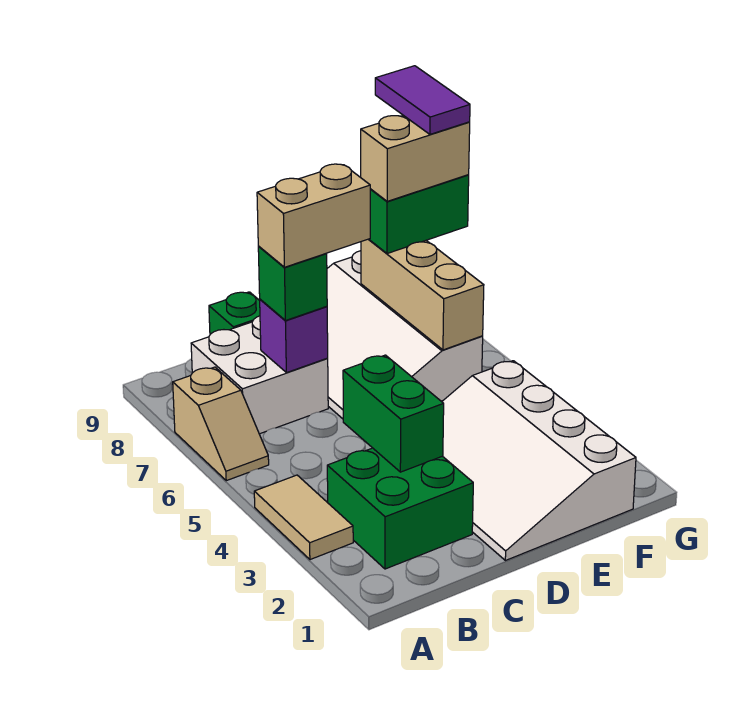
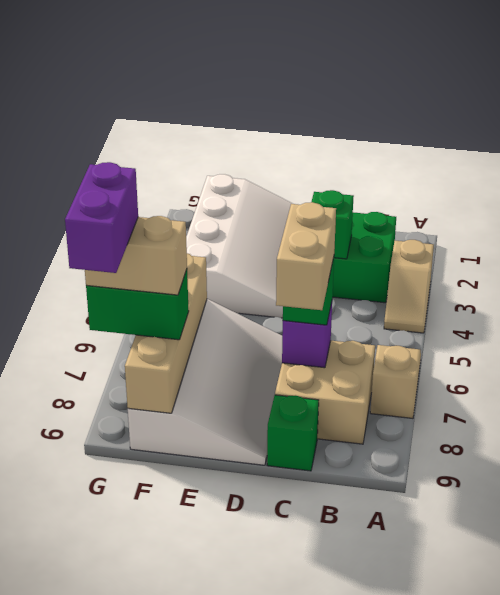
tan 1x2 tile [254,475,353,560] -> tan 1x2 slope [384,240,434,333]
white 2x2 brick [191,316,328,434] -> tan 2x2 brick [275,341,375,444]
green 1x2 brick [343,355,444,472] -> green 1x1 brick [312,190,354,259]
tan 1x2 brick [257,164,370,267] -> tan 1x2 brick turned to [276,202,336,310]
tan 1x3 brick [361,239,484,350] -> tan 1x4 brick [125,253,207,413]
purple 1x2 tile [375,66,470,134] -> purple 1x2 brick [65,162,138,273]

